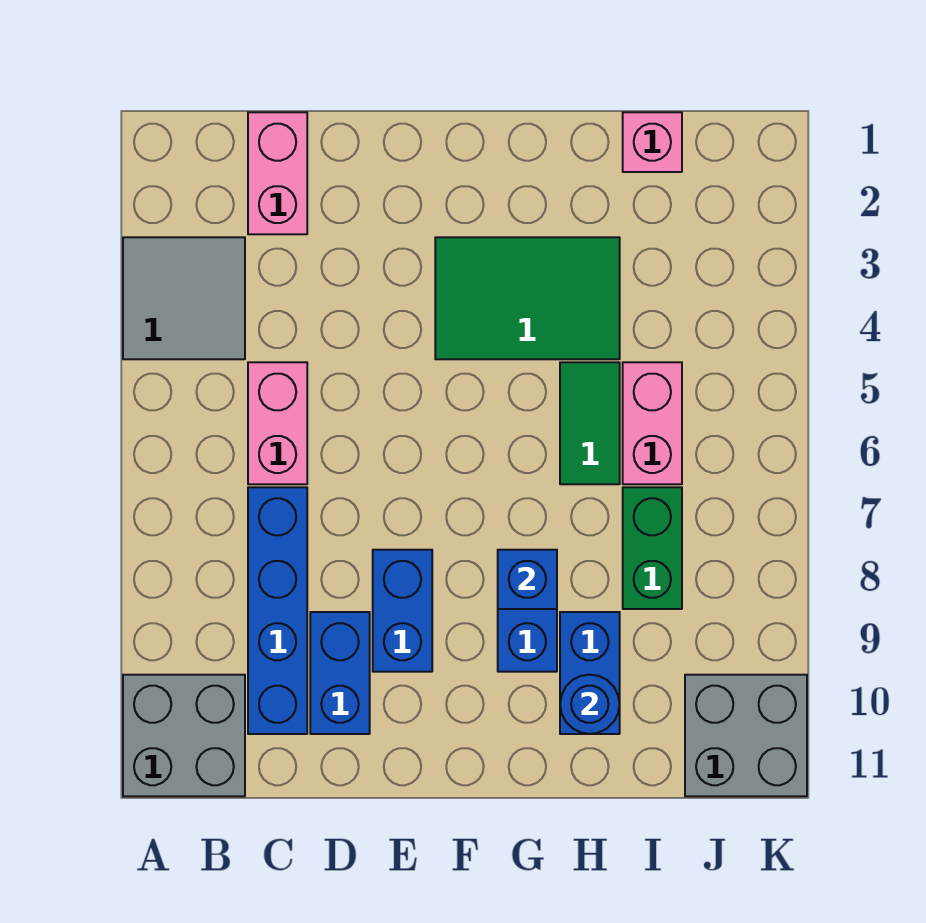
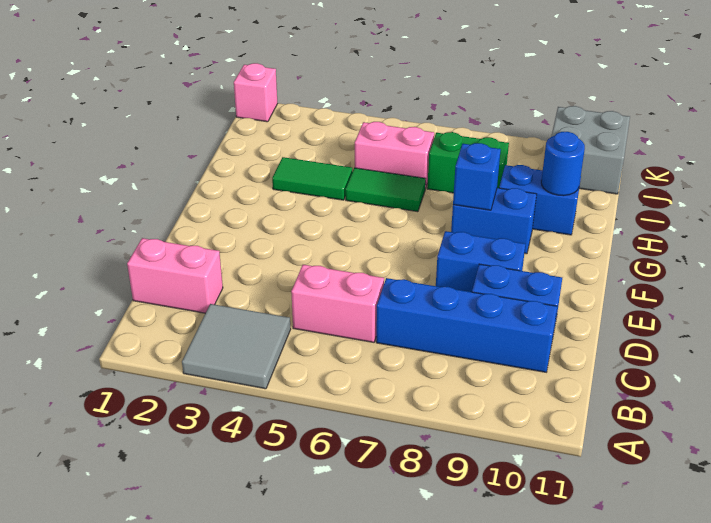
grey 2x2 brick [123,675,245,796] -> none
green 2x3 tile [435,237,620,359] -> green 1x2 tile [272,157,352,200]
pink 1x1 brick [623,112,682,172] -> pink 1x1 brick moved to [234,63,278,122]

